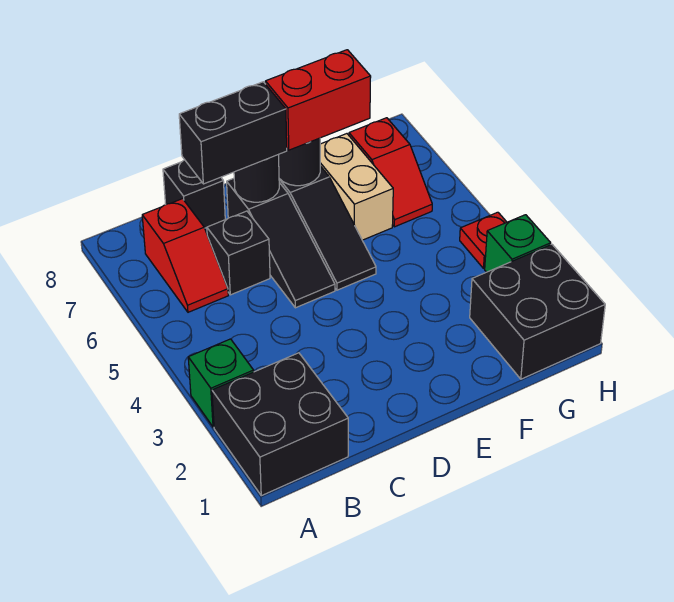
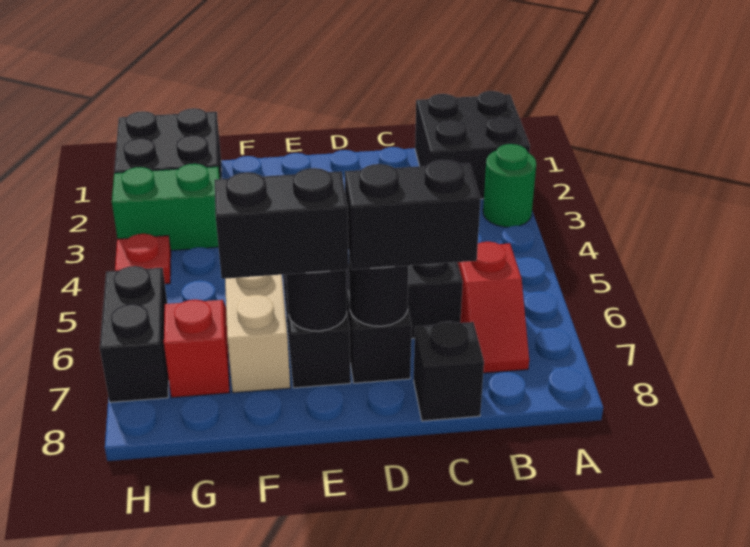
green 1x1 brick [188,339,254,427] -> green 1x1 round brick [483,144,536,227]
red 1x2 slope [142,199,228,312] -> red 1x2 slope turned to [458,242,529,373]
red 1x2 brick [265,50,371,150] -> black 1x2 brick [215,168,349,279]
green 1x1 brick [485,215,551,272] -> green 1x2 brick [112,164,220,250]
none -> black 1x2 brick [100,266,169,402]

